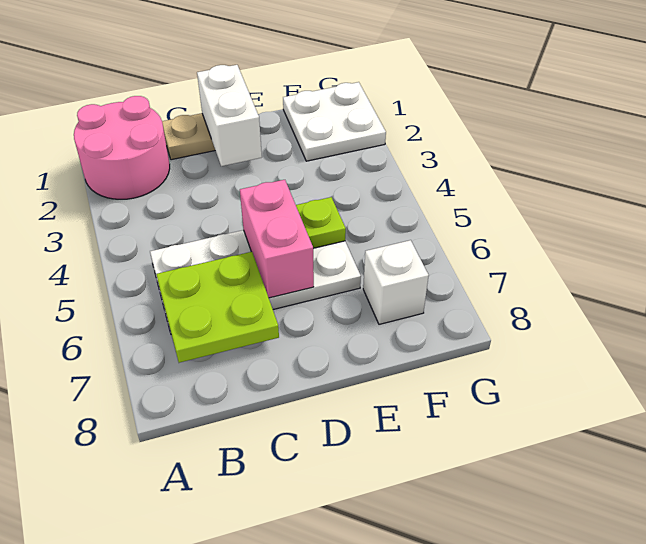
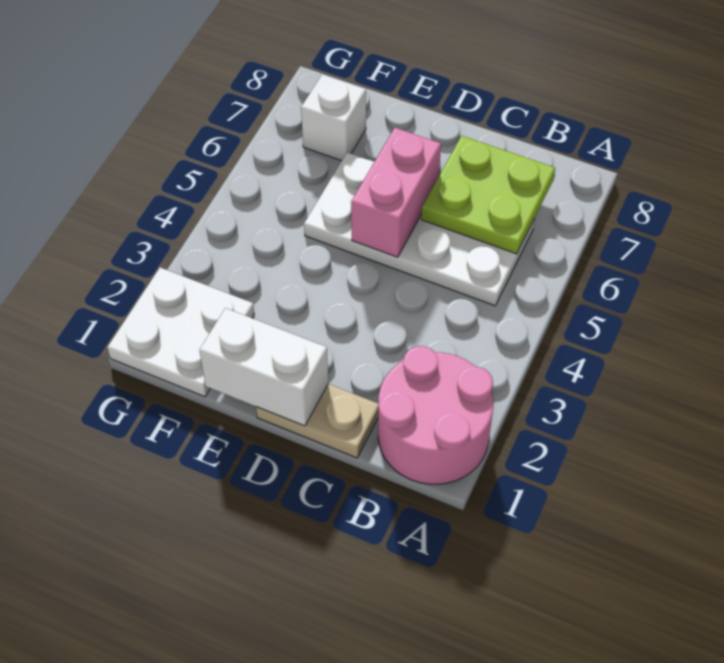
white 1x2 brick [197,65,262,166] -> white 1x2 brick turned to [200,308,328,426]
lime 1x1 plate [296,197,346,248] -> none

